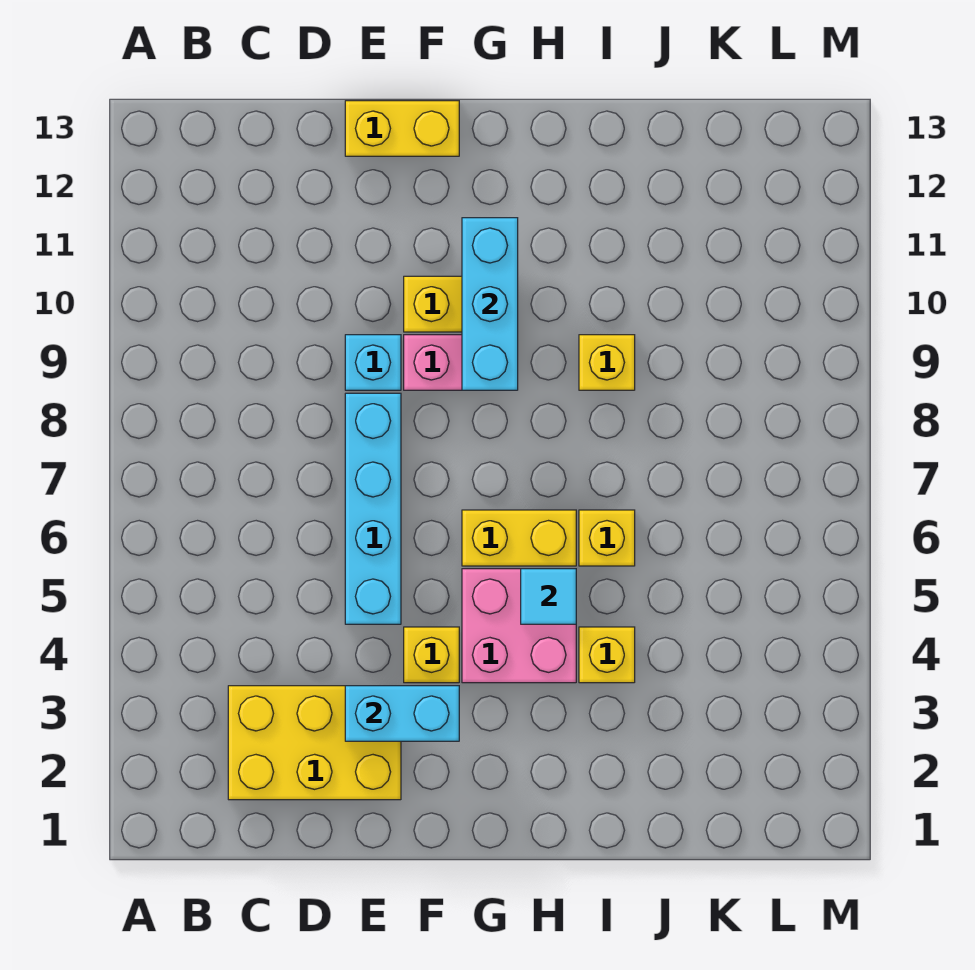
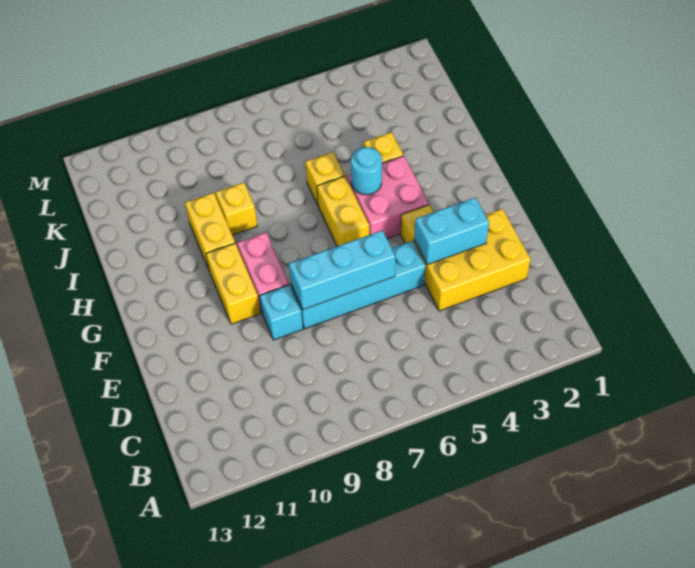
yellow 2x3 brick [228,686,401,800] -> yellow 2x3 brick turned to [414,209,531,311]
cyan 1x2 brick [345,686,459,741] -> cyan 1x2 brick turned to [414,198,489,265]
yellow 1x2 brick [345,101,459,156] -> yellow 1x2 brick moved to [185,193,235,269]
cyan 1x3 brick [462,218,518,390] -> cyan 1x3 brick moved to [289,230,395,310]
cyan 1x1 tile [521,569,576,624] -> cyan 1x1 round brick [351,147,382,195]

